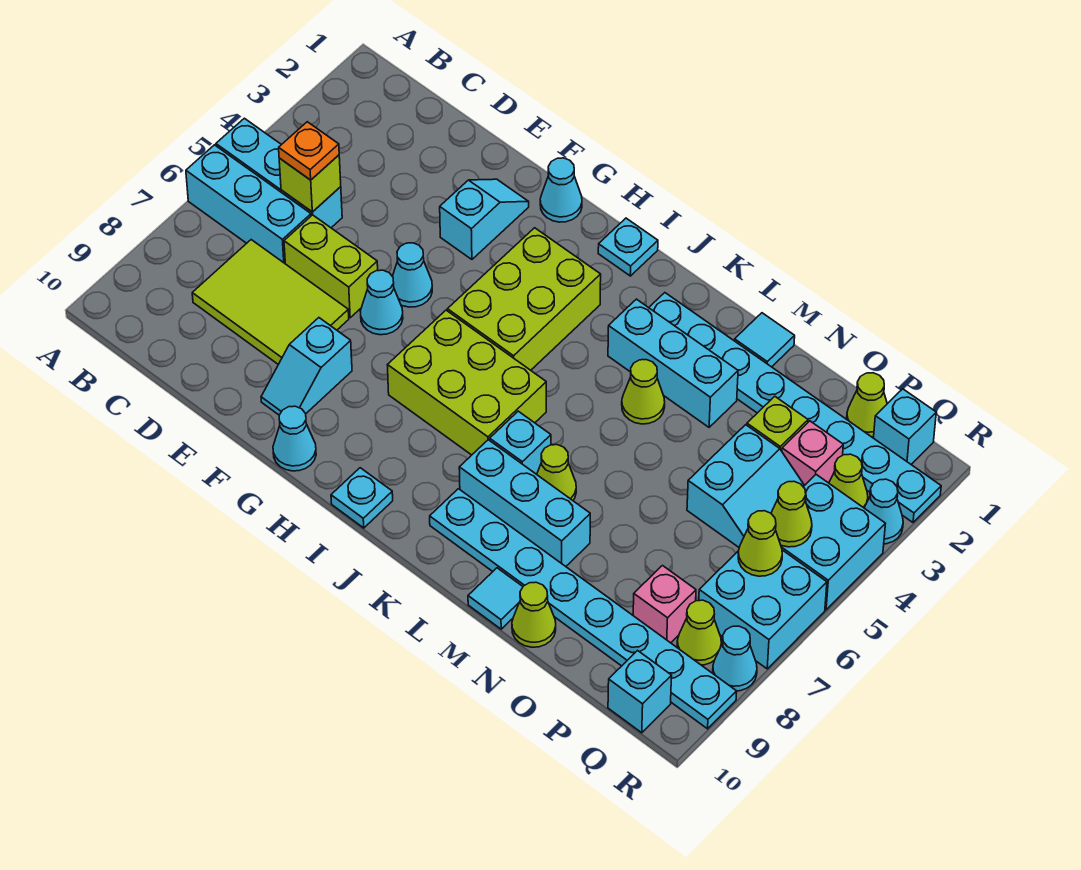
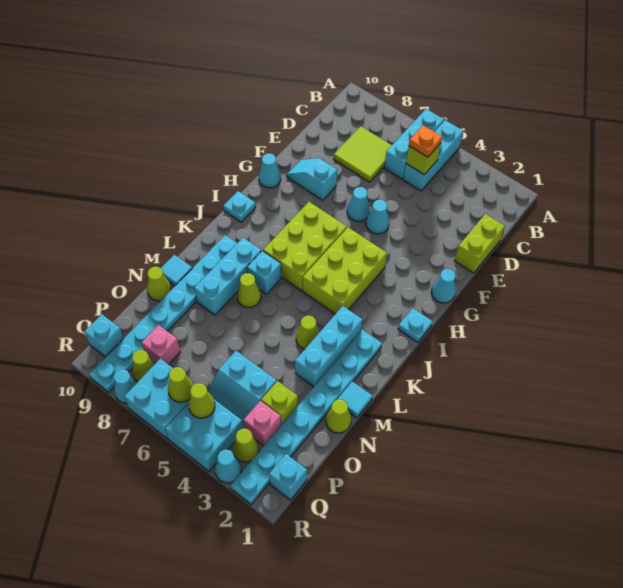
lime 2x3 tile [192,240,349,364] -> lime 2x2 tile [334,126,392,182]
lime 1x2 brick [284,215,378,318] -> lime 1x2 brick moved to [454,214,505,273]
cyan 1x2 slope [440,179,529,259] -> none
lime 2x3 brick [447,228,601,370] -> lime 2x3 brick turned to [303,227,387,314]
lime 1x1 cone [847,373,887,437] -> lime 1x1 cone moved to [326,399,351,433]

